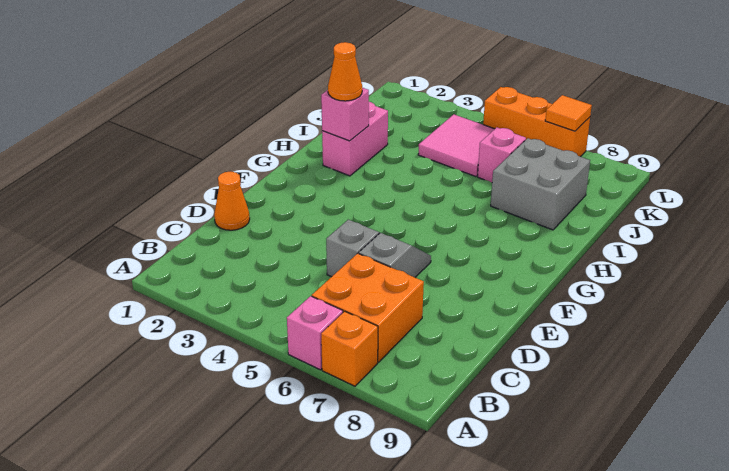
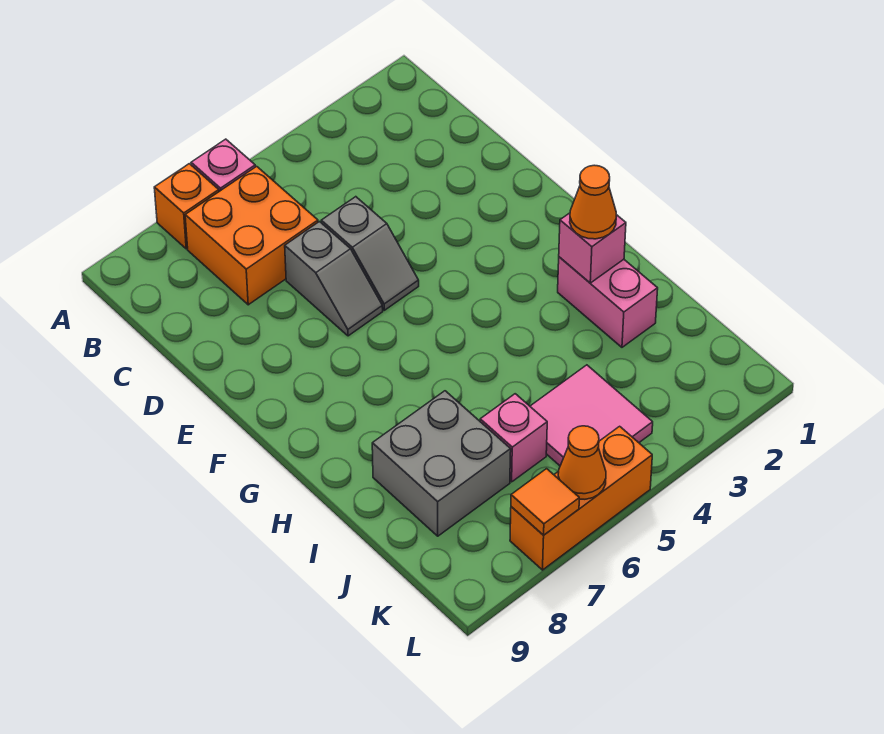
orange 1x1 cone [214,172,250,230] -> orange 1x1 cone moved to [558,426,606,499]

